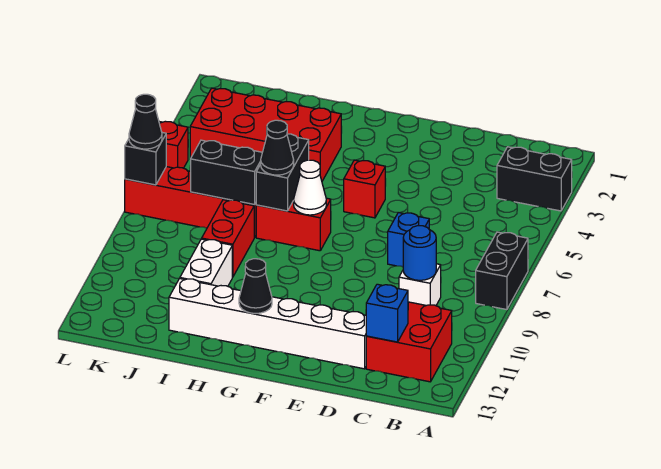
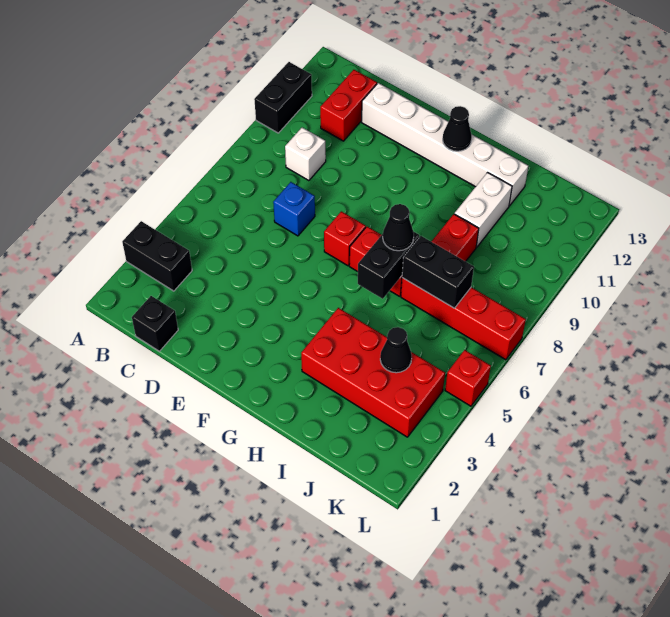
black 1x2 brick [476,232,528,310] -> black 1x2 brick moved to [254,62,312,133]
red 2x2 brick [366,302,452,382] -> red 1x2 brick [320,70,377,141]
blue 1x1 round brick [403,226,436,280] -> none
blue 1x1 brick [366,284,408,342] -> none
red 1x1 brick [344,160,385,218] -> red 1x1 brick moved to [324,211,366,266]
white 1x1 cone [294,160,326,215] -> none
black 1x1 brick [125,133,166,185] -> black 1x1 brick moved to [132,296,178,351]
black 1x1 cone [129,94,162,149] -> black 1x1 cone moved to [380,327,412,373]

